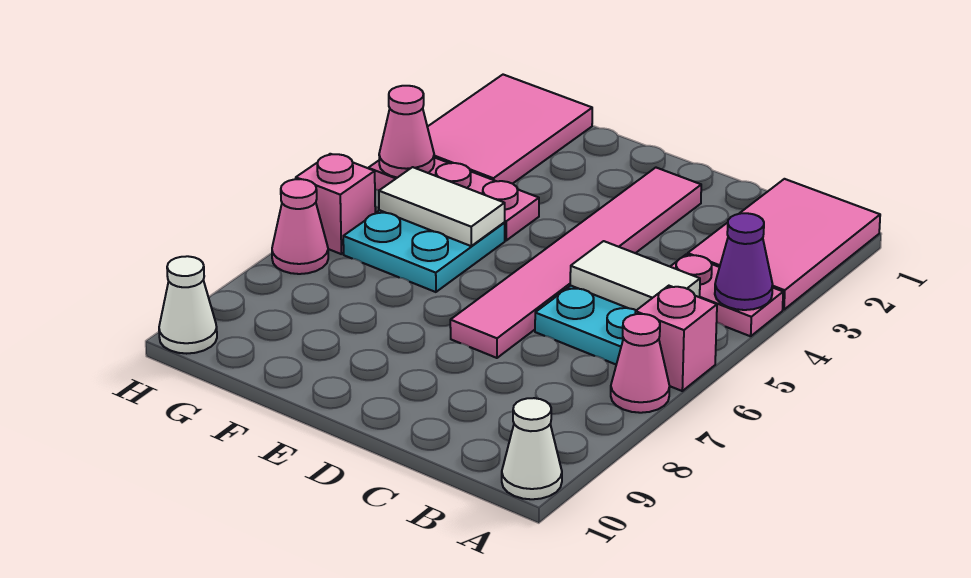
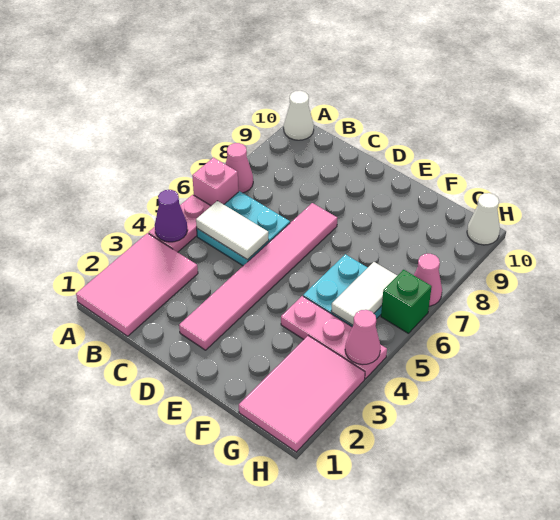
pink 1x2 plate [670,254,783,336] -> pink 1x2 plate turned to [149,195,211,252]
white 1x2 tile [379,167,505,246] -> white 1x2 tile turned to [331,262,397,325]
pink 1x1 brick [296,154,375,254] -> green 1x1 brick [381,270,432,333]

